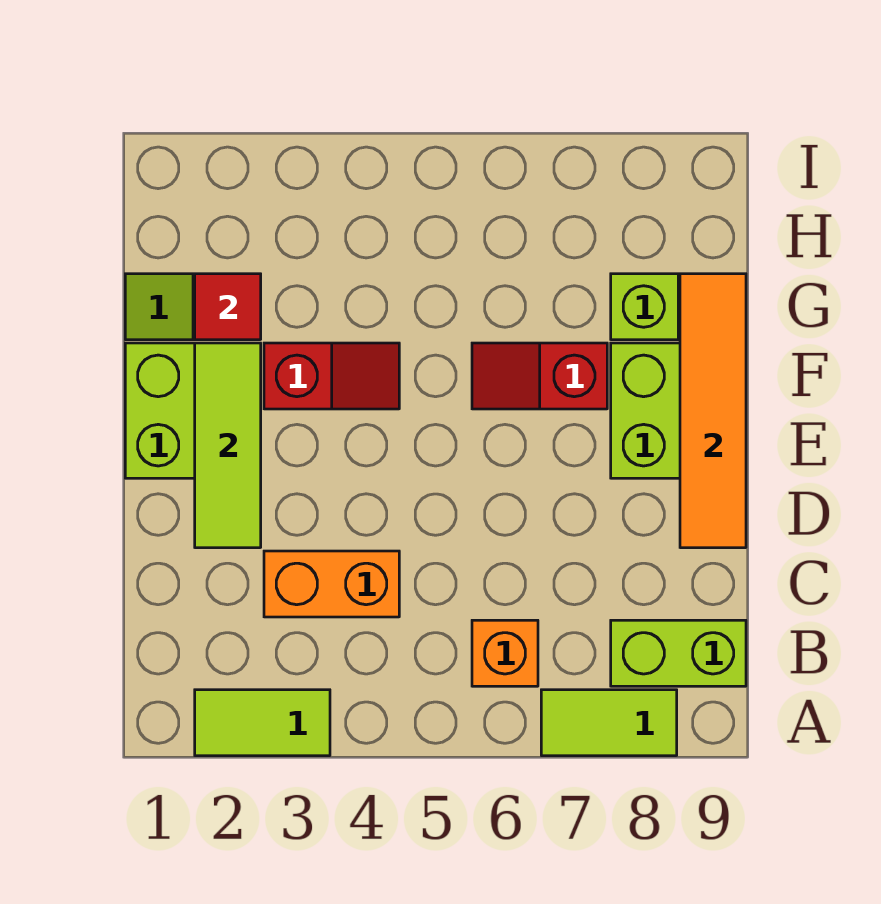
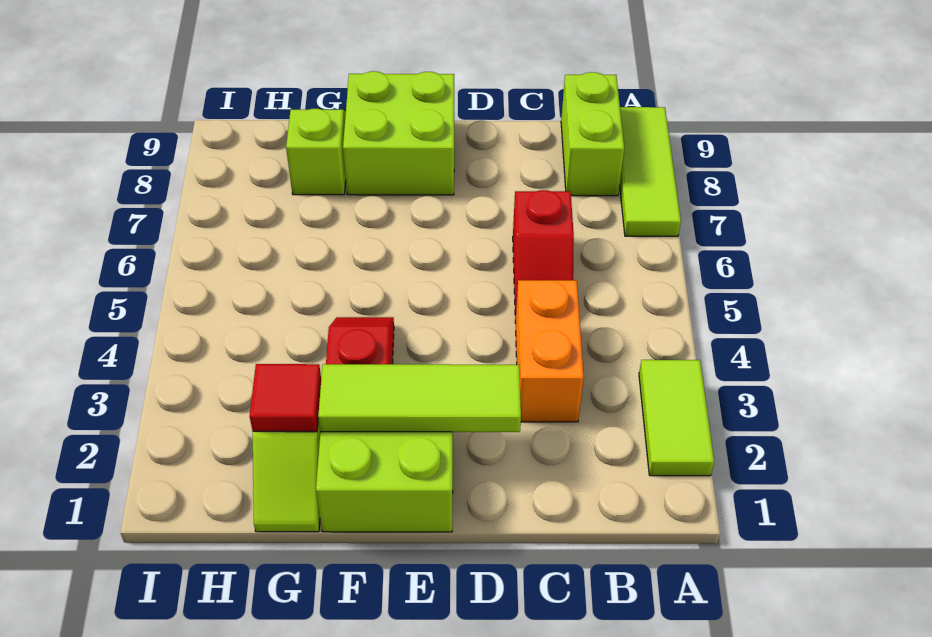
lime 1x2 tile [541,690,677,756] -> lime 1x3 tile [620,107,681,236]
orange 1x1 brick [472,620,538,686] -> none
orange 1x4 tile [680,274,746,548] -> none
red 1x2 slope [472,343,607,409] -> red 1x2 slope moved to [513,190,574,322]

